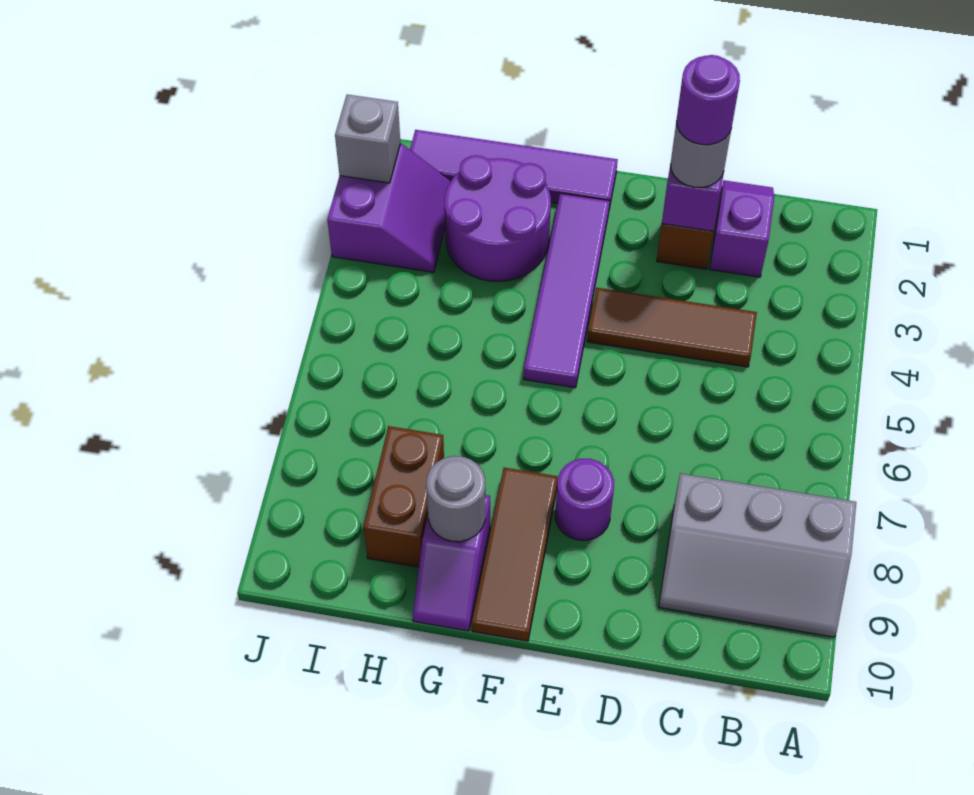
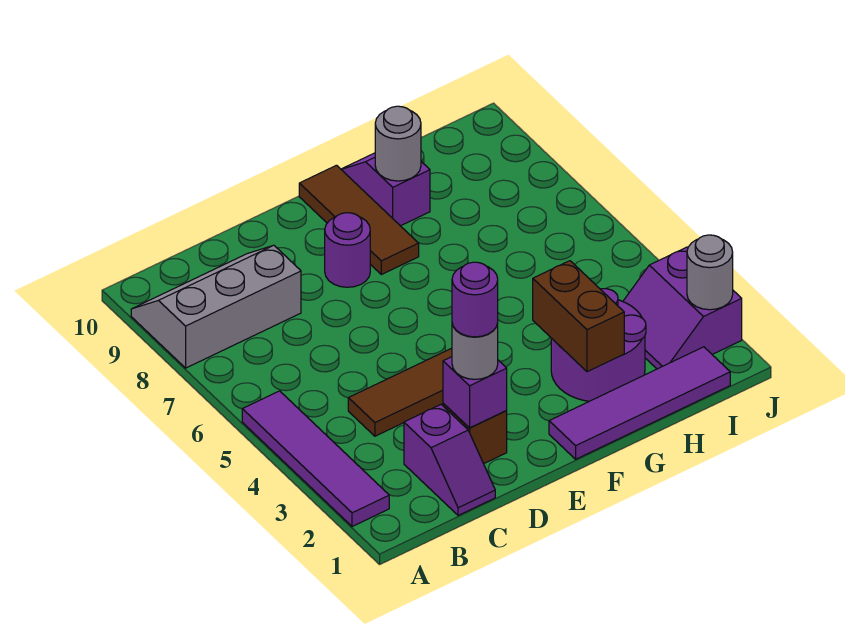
purple 1x4 tile [524,193,610,388] -> purple 1x4 tile moved to [242,391,389,527]
brown 1x2 brick [364,426,444,567] -> brown 1x2 brick moved to [533,261,624,372]
grey 1x1 brick [335,95,400,183] -> grey 1x1 round brick [687,235,733,310]

